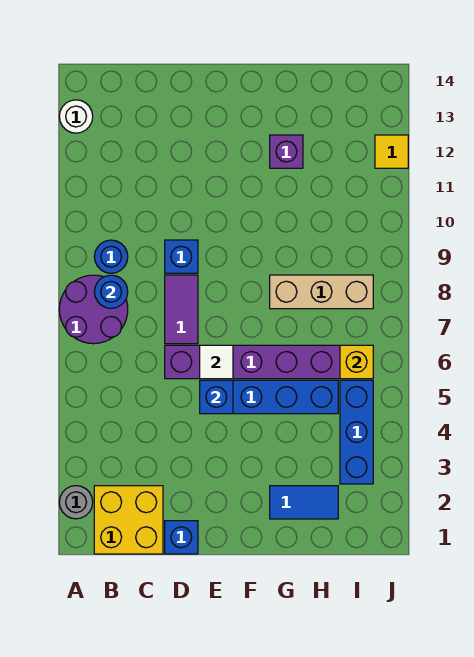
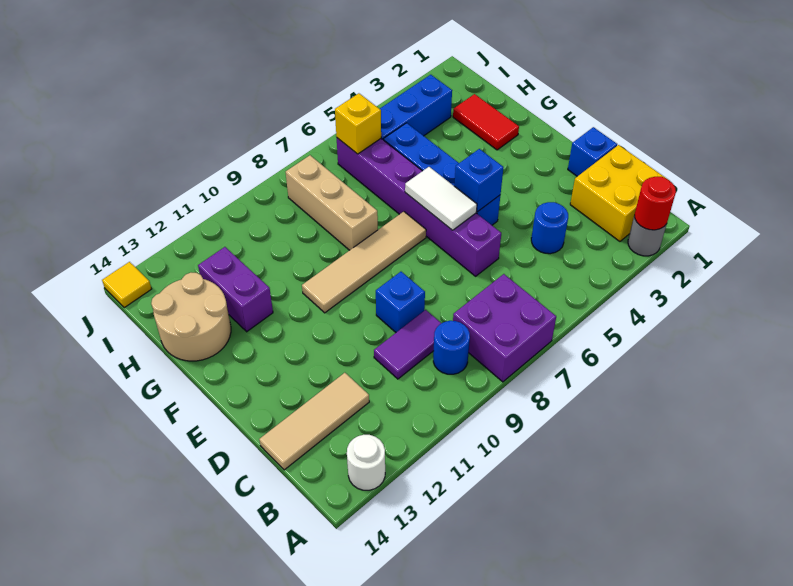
none -> red 1x1 round brick [634,177,676,230]
purple 2x2 round brick [59,275,128,344] -> purple 2x2 brick [453,274,556,382]
blue 1x1 round brick [94,275,128,308] -> blue 1x1 round brick moved to [531,202,568,254]
none -> tan 1x3 tile [259,373,369,470]
purple 1x2 tile [165,275,198,344] -> purple 1x2 tile moved to [374,310,441,379]
white 1x1 tile [200,345,233,379] -> white 1x2 tile [405,167,477,230]
none -> tan 1x4 tile [302,211,426,313]
blue 1x2 tile [270,486,338,519] -> red 1x2 tile [453,94,519,150]
purple 1x1 brick [270,135,303,168] -> purple 1x2 brick [198,247,273,332]
none -> tan 2x2 round brick [151,273,231,361]
yellow 1x1 tile [375,135,408,168] -> yellow 1x1 tile moved to [102,262,151,308]

